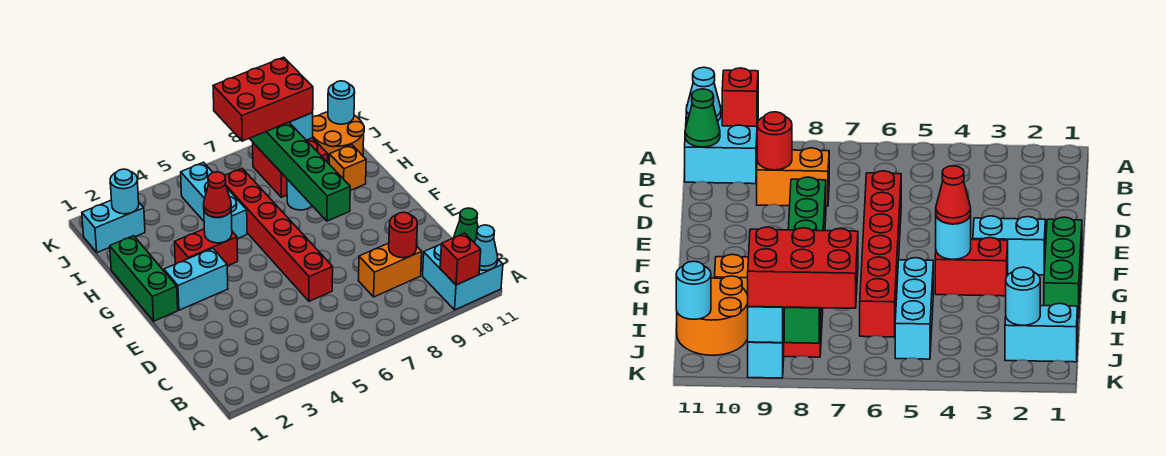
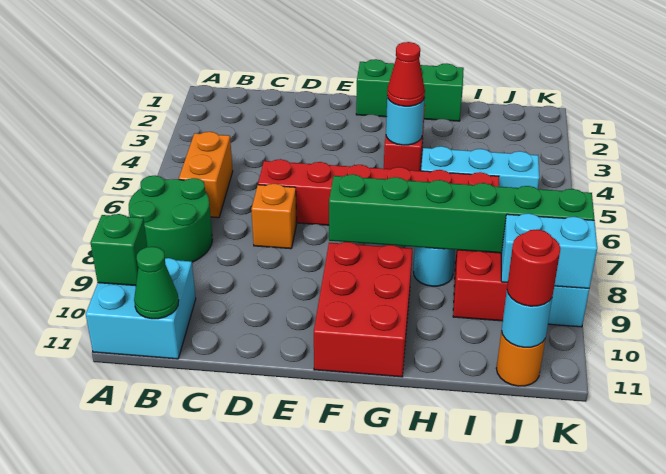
none -> green 2x2 round brick [129,176,212,262]
red 1x1 brick [440,233,481,285] -> green 1x1 brick [90,214,147,286]
cyan 1x1 cone [475,225,498,270] -> none
orange 1x2 brick [358,243,422,297] -> orange 1x2 brick moved to [179,132,233,218]
red 1x1 round brick [389,212,417,258] -> red 1x1 round brick moved to [507,229,560,306]
cyan 1x2 brick [164,248,228,310] -> none
orange 1x1 brick [329,145,366,190] -> orange 1x1 brick moved to [251,184,297,249]
orange 2x2 round brick [313,112,364,164] -> orange 1x1 round brick [496,331,545,386]
cyan 1x2 brick [82,200,145,253] -> none
cyan 1x1 round brick [110,169,139,214] -> none
red 2x3 brick [213,57,313,141] -> red 2x3 brick moved to [314,242,412,377]

